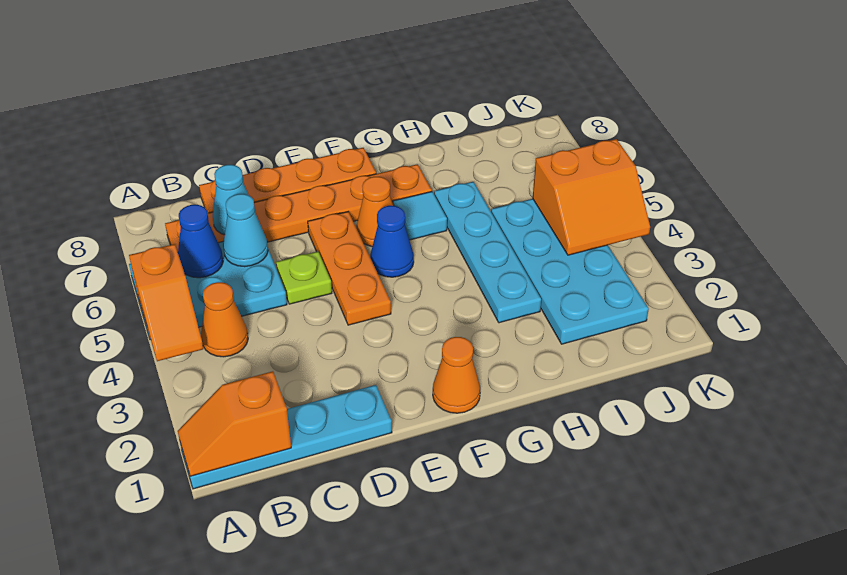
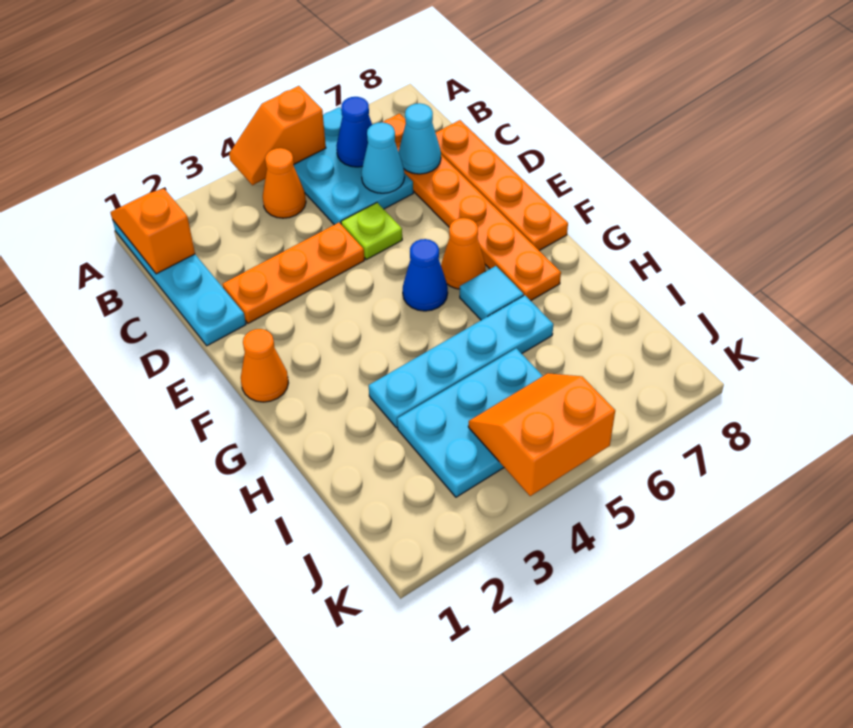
orange 1x3 plate [308,212,391,325] -> orange 1x3 plate moved to [223,223,364,323]
cyan 2x4 plate [491,199,649,344] -> cyan 2x3 plate [397,348,542,497]
orange 2x2 slope [533,139,650,255] -> orange 2x2 slope turned to [468,373,615,496]

